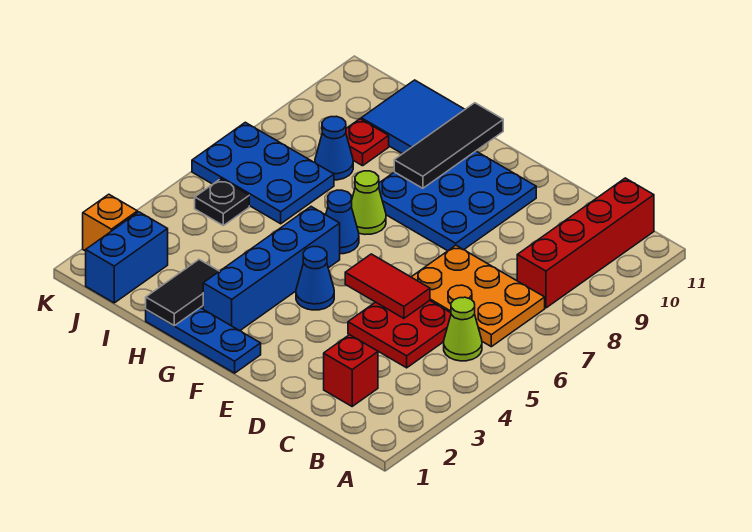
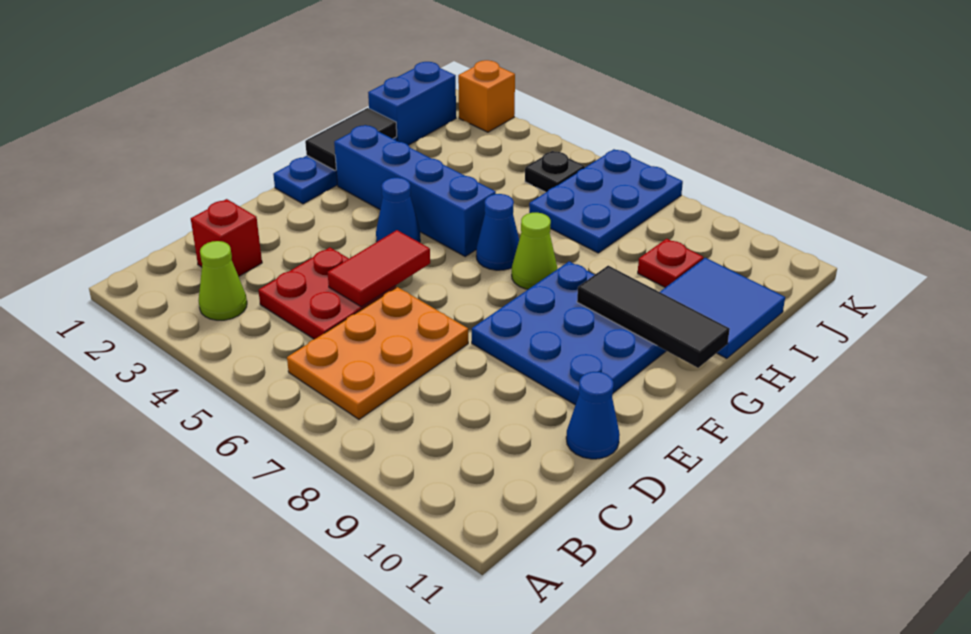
lime 1x1 cone [444,297,482,361] -> lime 1x1 cone moved to [198,241,247,320]
red 1x4 brick [517,178,654,308] -> none
black 1x2 tile [146,260,219,326] -> black 1x2 tile turned to [305,108,397,170]
blue 1x1 cone [315,116,353,180] -> blue 1x1 cone moved to [566,372,620,459]
blue 1x2 brick [86,212,168,303] -> blue 1x2 brick turned to [368,62,456,145]

